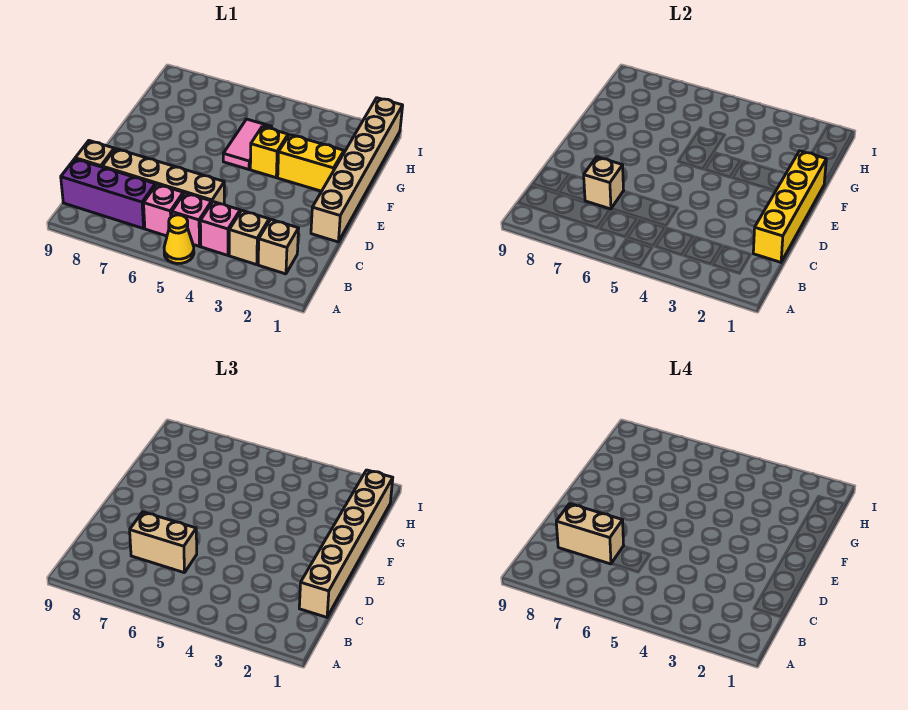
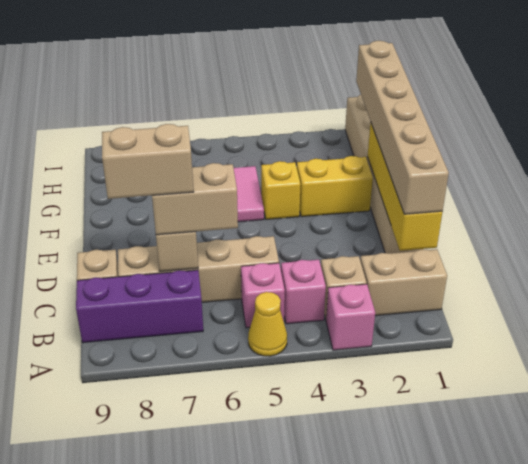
tan 1x1 brick [258,220,299,274] -> tan 1x2 brick [360,249,447,316]
pink 1x1 brick [144,184,183,236] -> pink 1x1 brick moved to [326,284,375,350]

